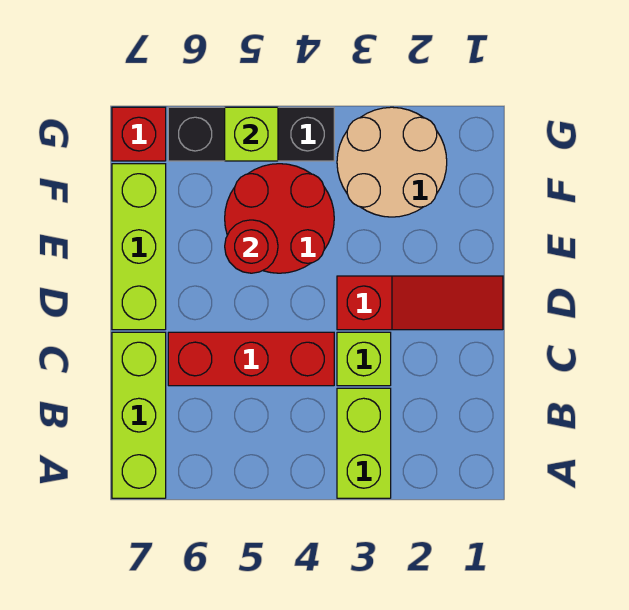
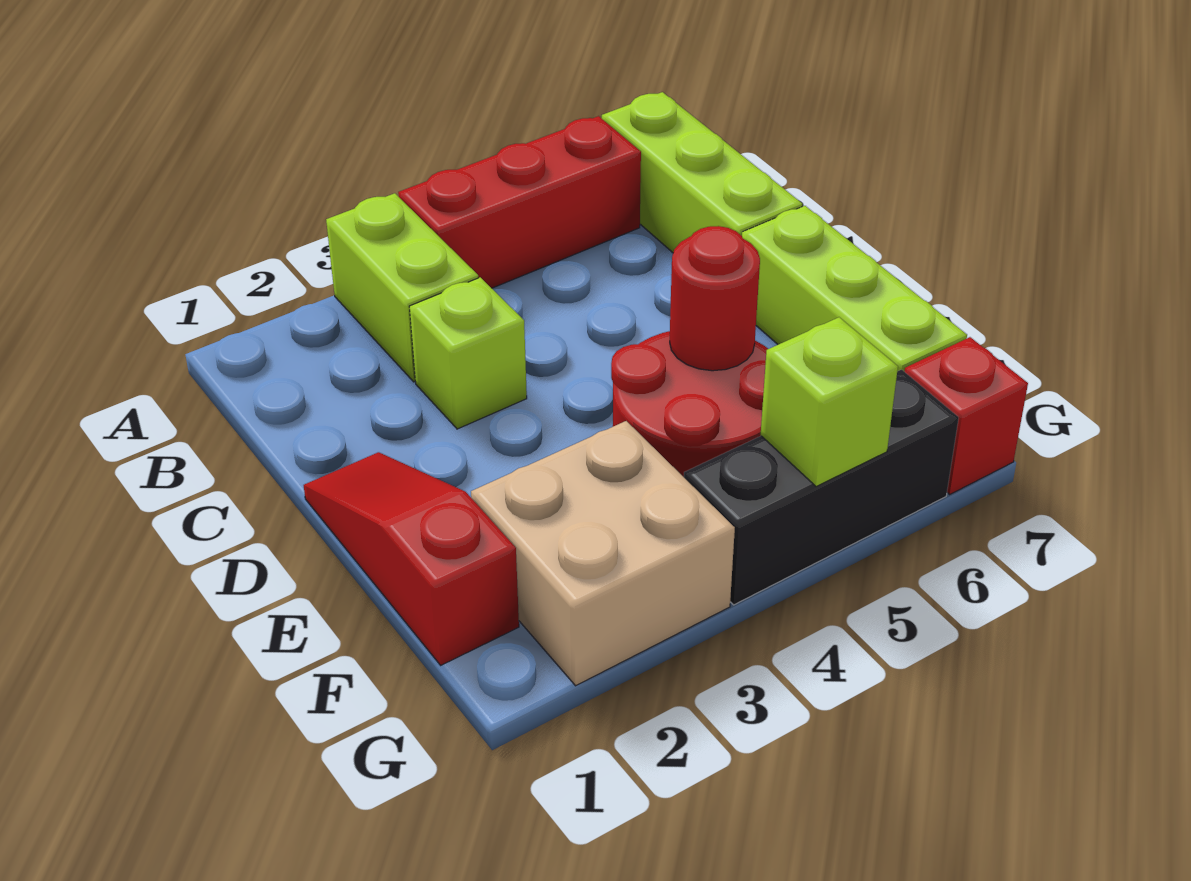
red 1x3 brick [168,332,334,386] -> red 1x3 brick moved to [398,116,641,288]
red 1x3 slope [337,276,503,330] -> red 1x3 slope turned to [304,452,519,665]
tan 2x2 round brick [337,107,447,217] -> tan 2x2 brick [471,421,735,686]

